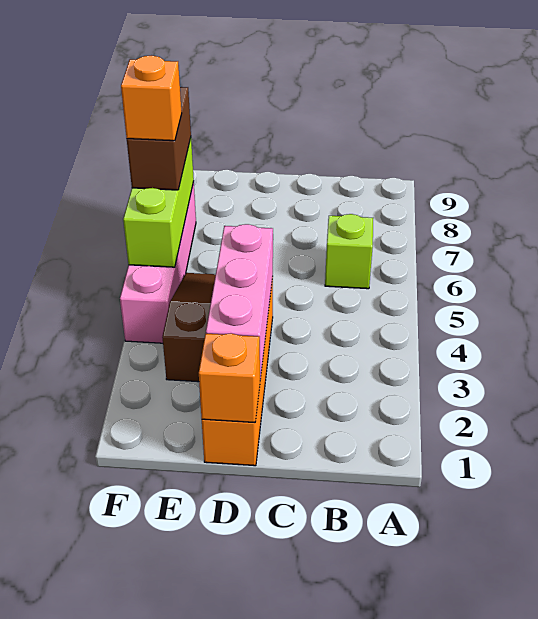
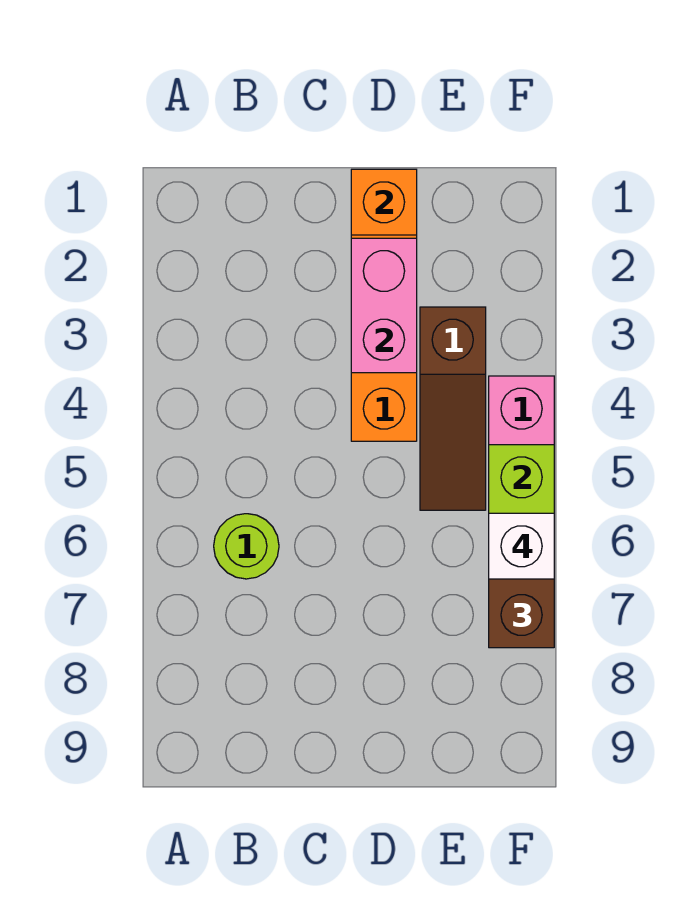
lime 1x1 brick [325,214,373,289] -> lime 1x1 round brick [214,514,279,579]
pink 1x3 brick [206,224,273,379] -> pink 1x2 brick [351,238,417,373]
orange 1x1 brick [121,56,182,141] -> white 1x1 brick [489,513,554,579]

